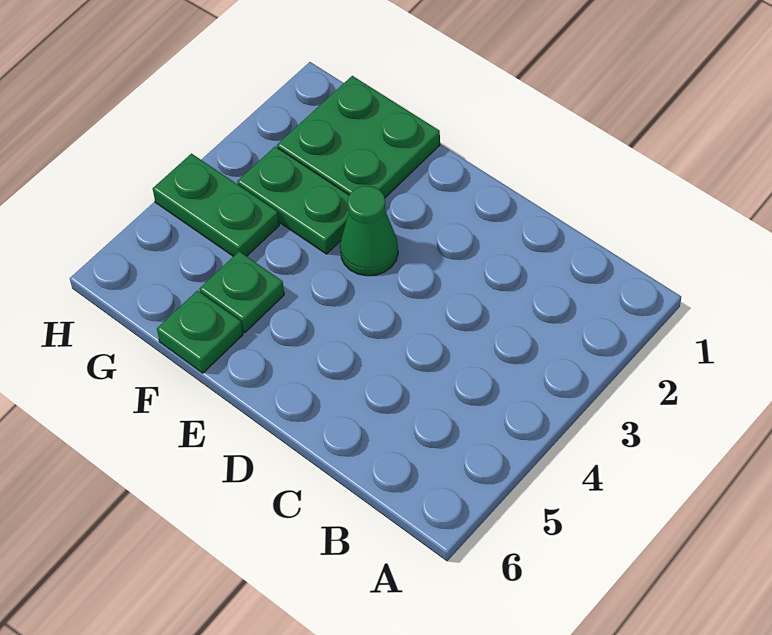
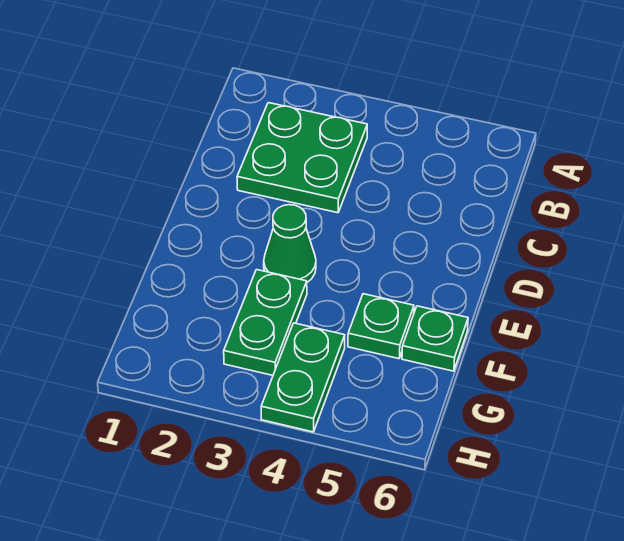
green 2x2 plate [277,76,440,198] -> green 2x2 plate moved to [237,103,367,213]

